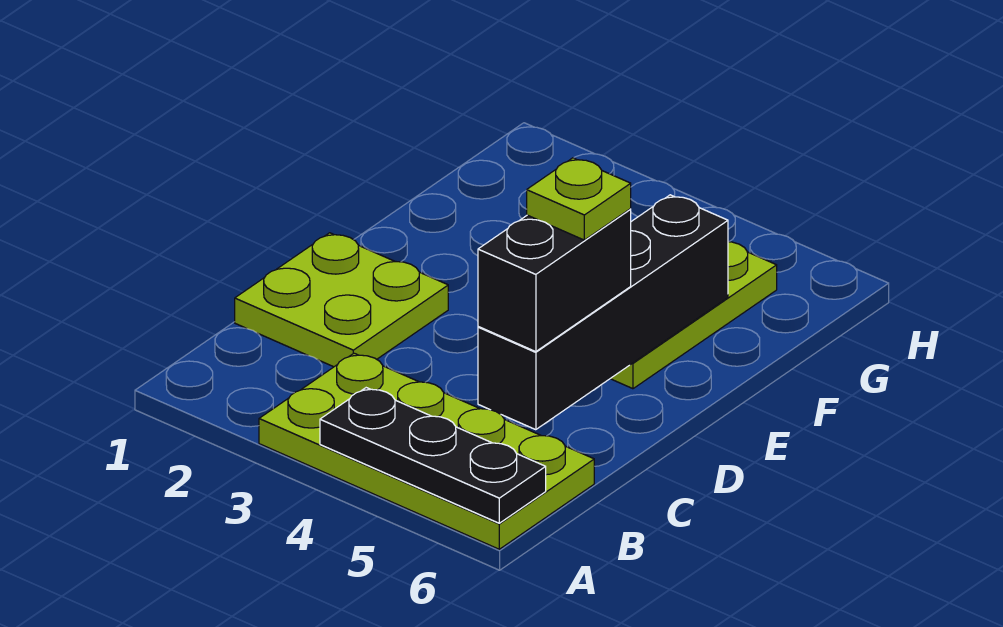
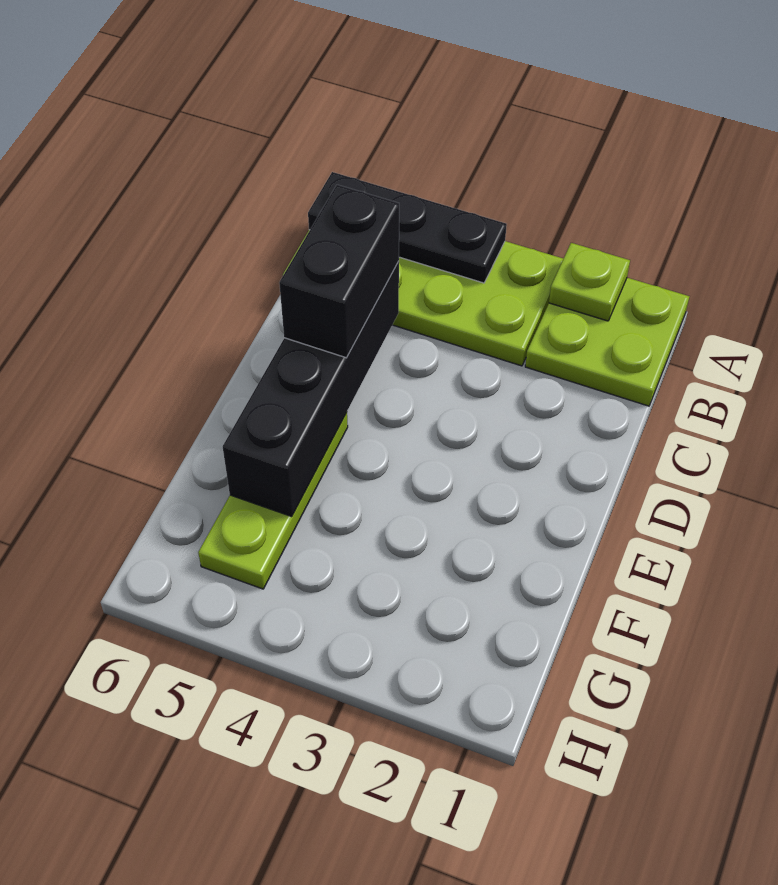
lime 2x2 plate [235,233,448,367] -> lime 2x2 plate moved to [525,278,690,406]
lime 1x1 plate [527,158,631,240] -> lime 1x1 plate moved to [549,243,630,321]

